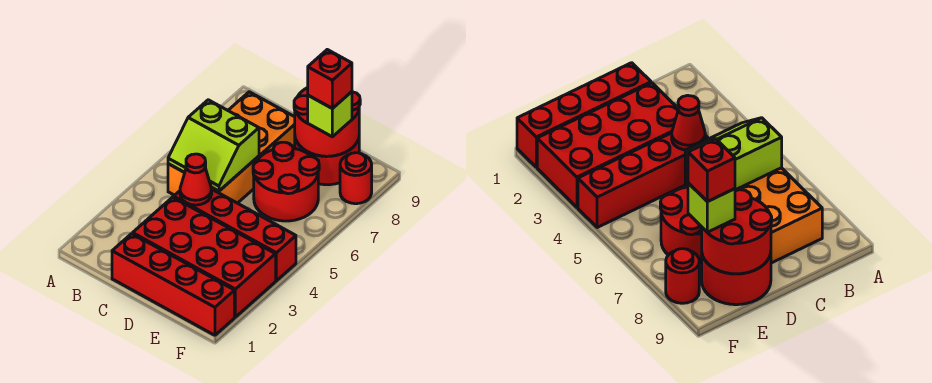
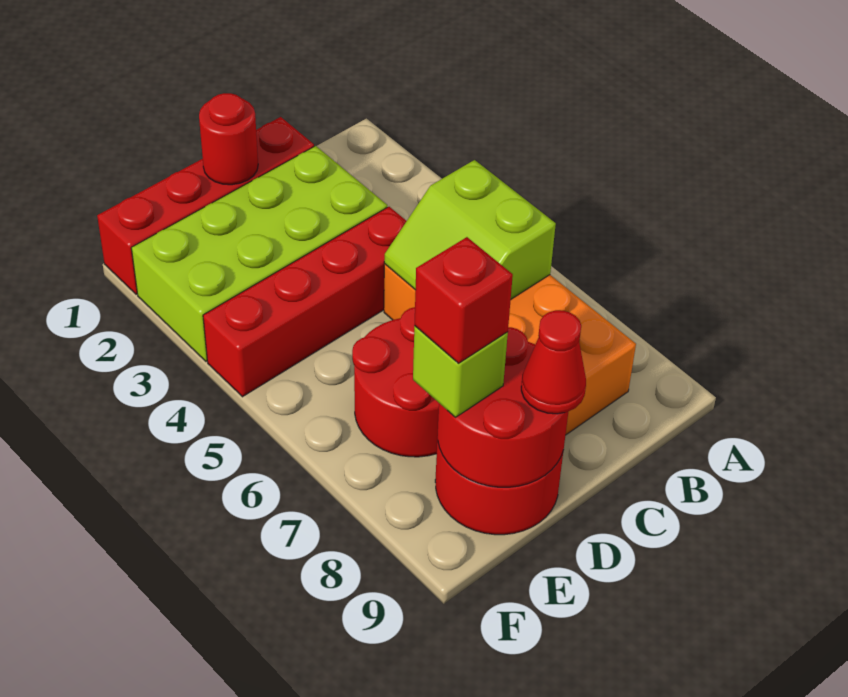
lime 2x2 slope [168,100,259,191] -> lime 2x2 slope turned to [384,160,556,299]
red 2x4 brick [133,197,276,317] -> lime 2x4 brick [131,146,387,361]
red 1x1 cone [180,154,212,205] -> red 1x1 cone moved to [521,310,586,414]
red 1x1 round brick [340,153,372,204] -> red 1x1 round brick moved to [199,93,258,185]

